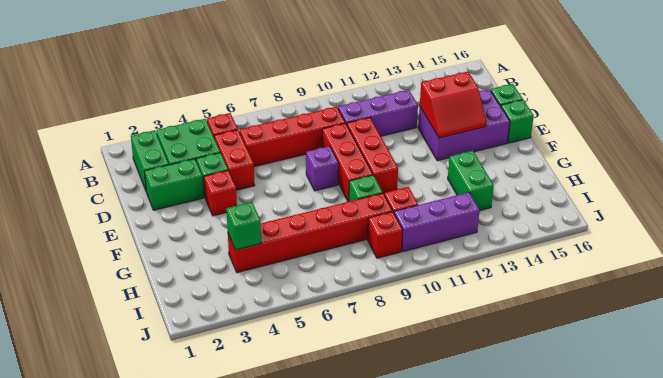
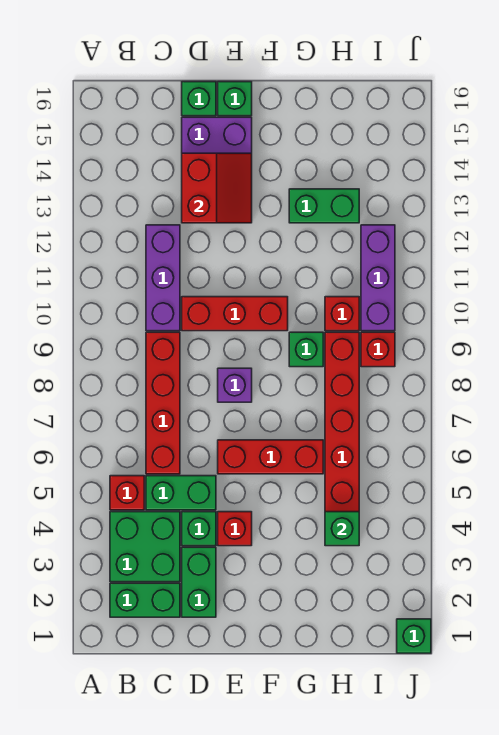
red 1x2 brick [214,130,255,190] -> green 1x2 brick [146,476,216,510]
red 1x3 brick [322,123,373,202] -> red 1x3 brick moved to [218,440,323,474]
none -> green 1x1 brick [397,619,431,653]

